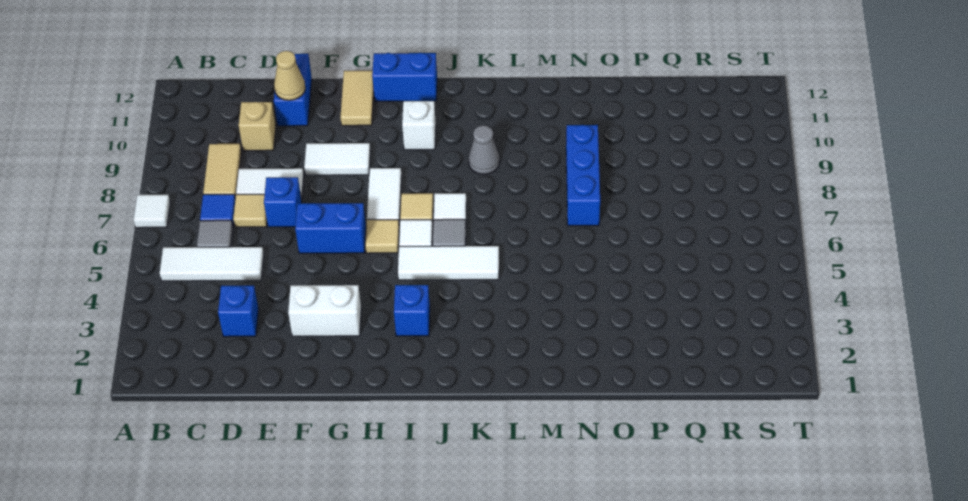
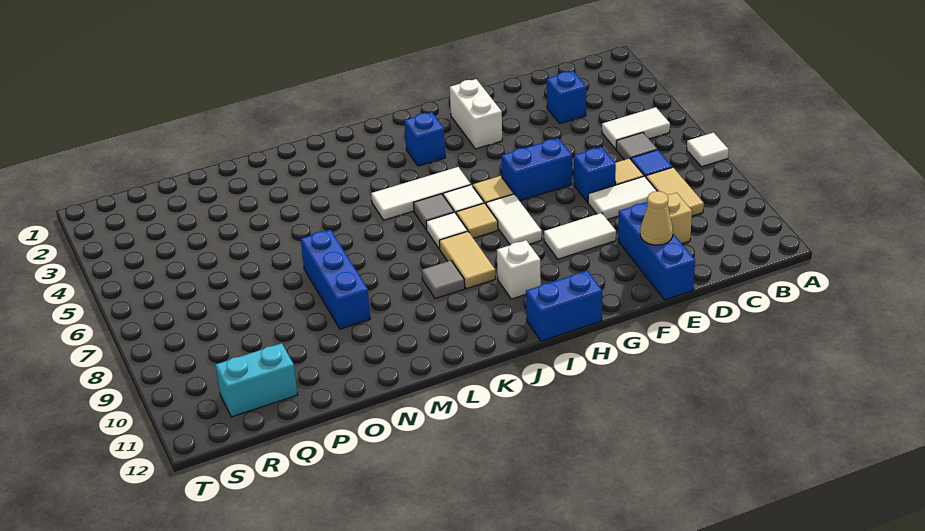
white 1x3 tile [160,247,264,281] -> white 1x2 tile [602,107,670,149]
blue 1x2 brick [274,54,312,126] -> blue 1x3 brick [618,202,695,300]
white 1x2 brick [288,285,361,336] -> white 1x2 brick turned to [450,79,502,149]
tan 1x2 tile [341,71,374,126] -> tan 1x2 tile moved to [439,231,496,289]
grey 1x1 cone [469,125,500,174] -> grey 1x1 tile [422,261,465,299]
none -> cyan 1x2 brick [216,343,297,417]

